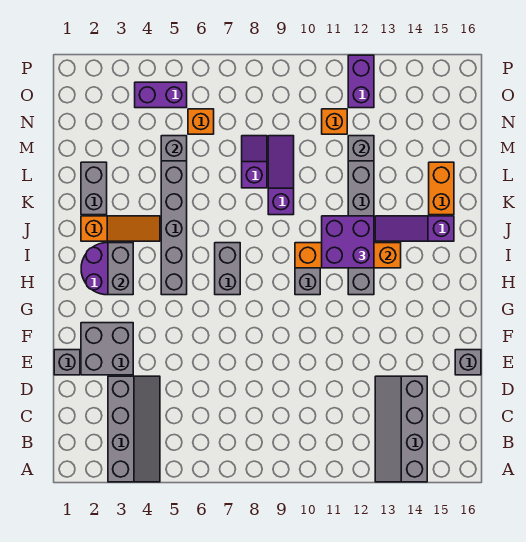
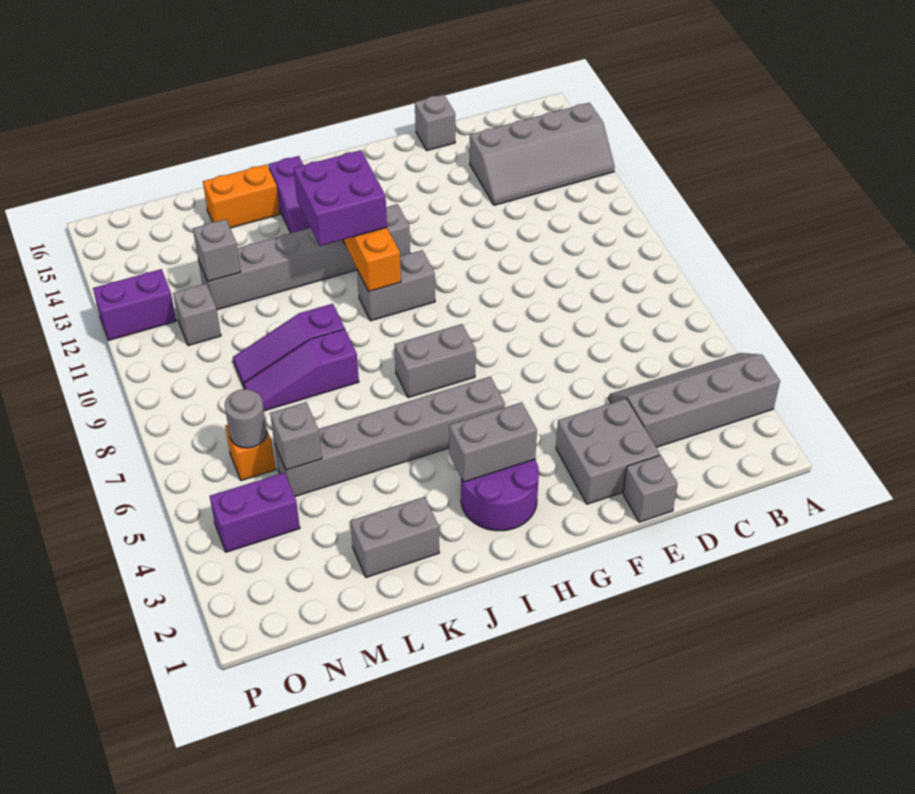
orange 1x3 slope [81,216,160,241] -> none
purple 1x2 slope [242,136,267,188] -> purple 1x3 slope [244,329,359,411]
none -> grey 1x1 round brick [225,389,267,448]
orange 1x1 brick [322,109,347,134] -> grey 1x1 brick [173,284,221,346]
purple 1x2 brick [135,82,187,108] -> purple 1x2 brick turned to [210,473,300,552]

